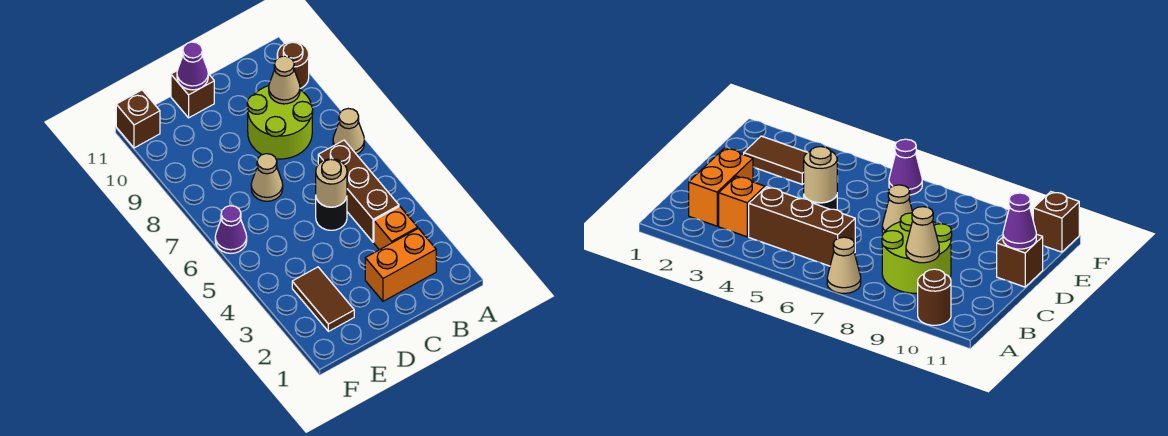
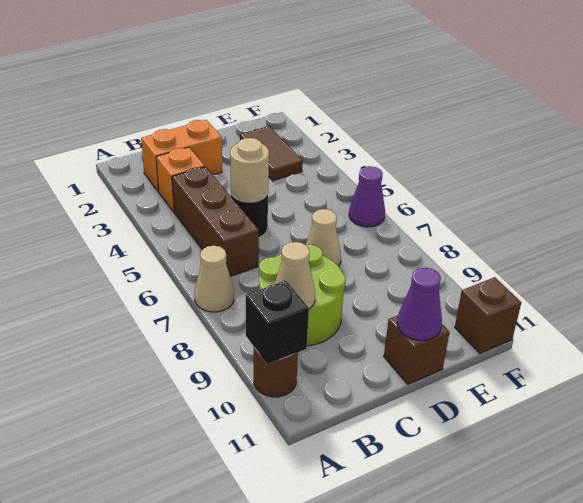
none -> black 1x1 brick [246,281,309,364]

